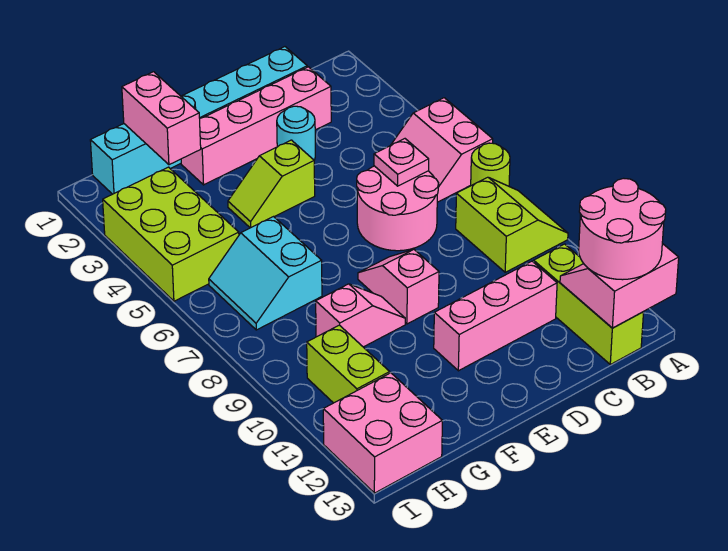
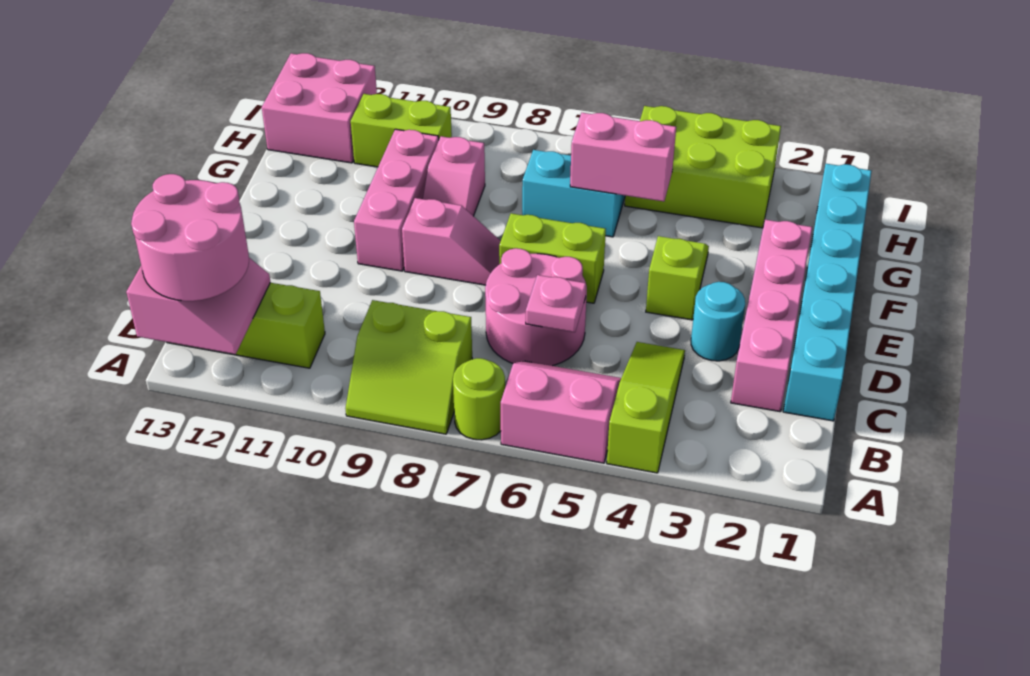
none -> lime 1x3 slope [607,342,685,473]
pink 1x3 brick [434,261,557,371] -> pink 1x3 brick moved to [354,129,439,271]
none -> lime 1x2 brick [499,213,606,303]
pink 1x2 brick [122,72,201,165] -> pink 1x2 brick moved to [570,113,676,201]

